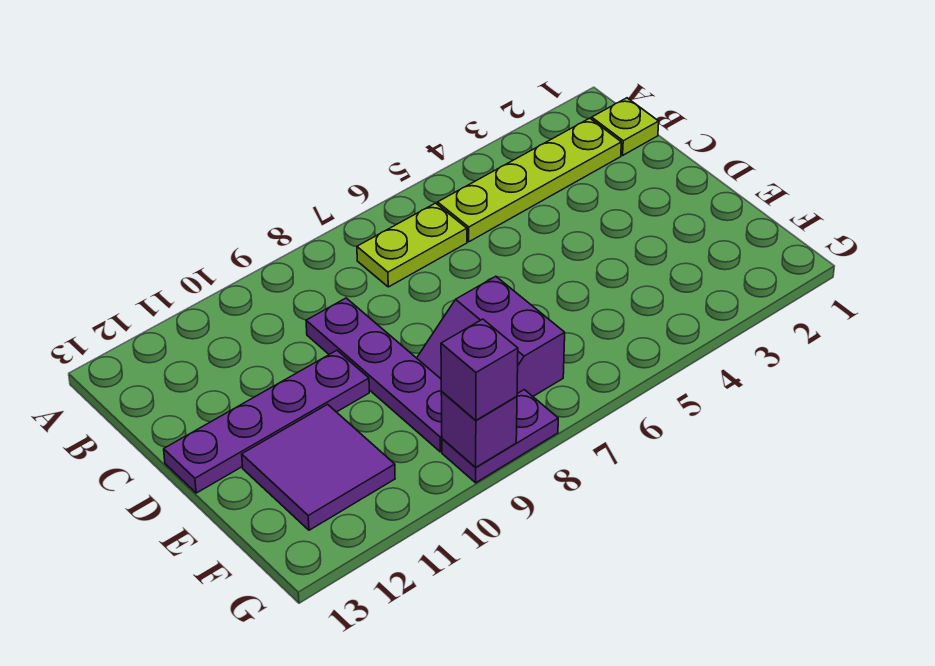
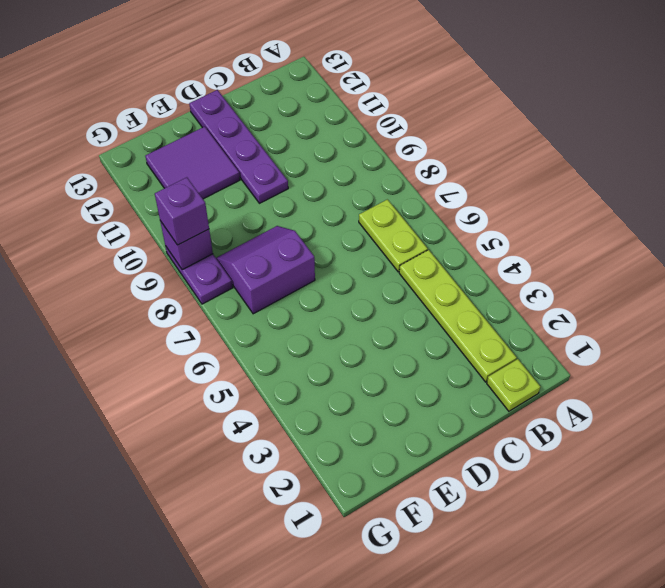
purple 1x4 plate [306,298,442,452] -> none

